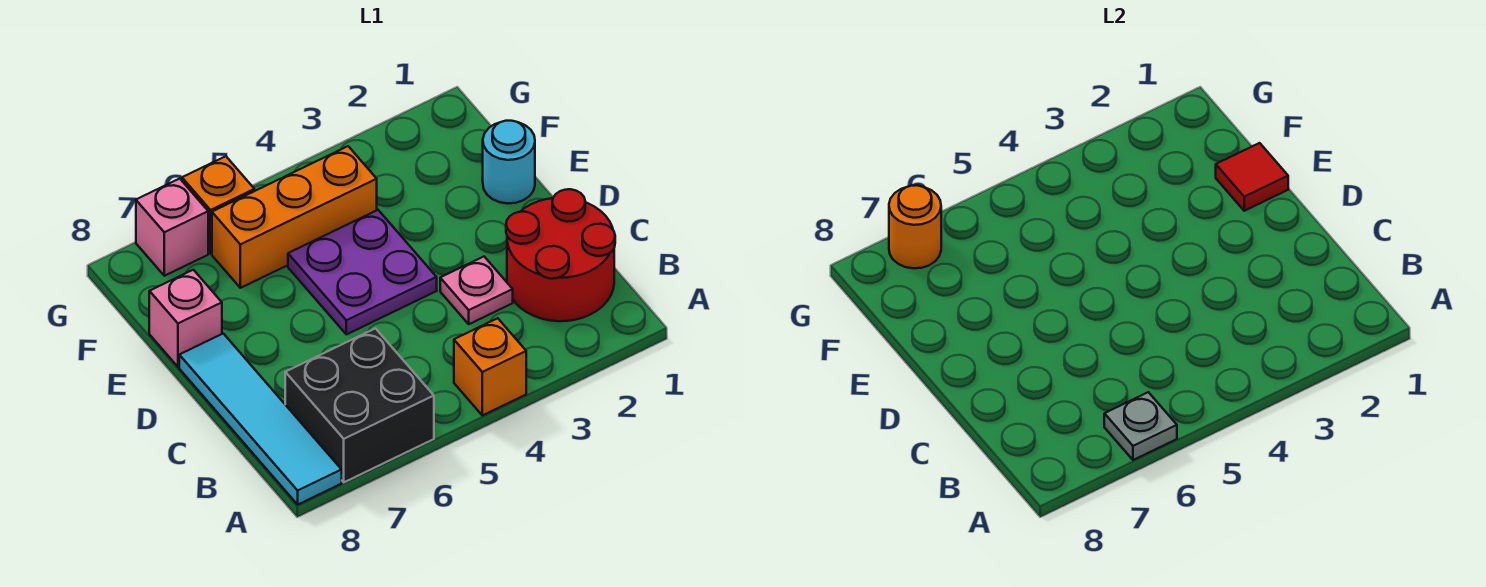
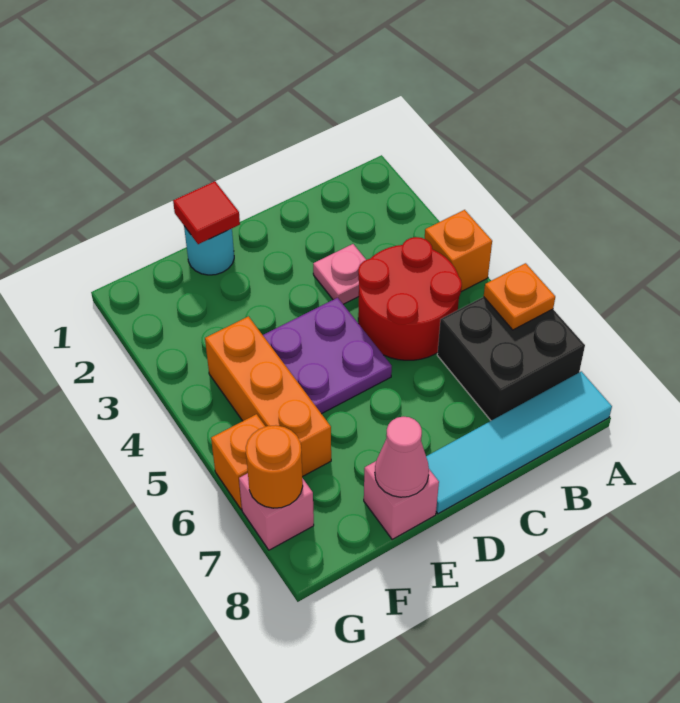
grey 1x1 plate [1104,392,1177,460] -> orange 1x1 plate [484,263,555,330]
red 2x2 round brick [506,189,615,321] -> red 2x2 round brick moved to [358,237,462,360]
none -> pink 1x1 cone [375,417,429,497]

